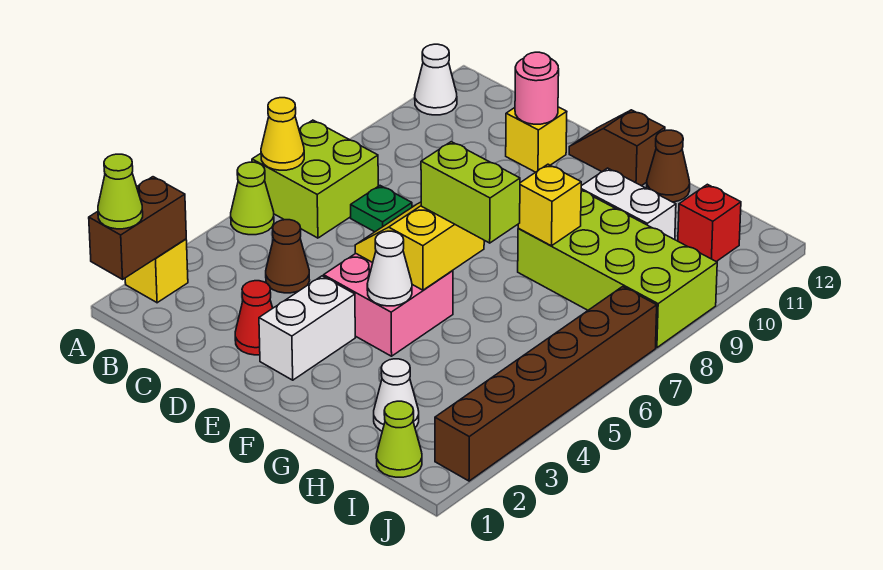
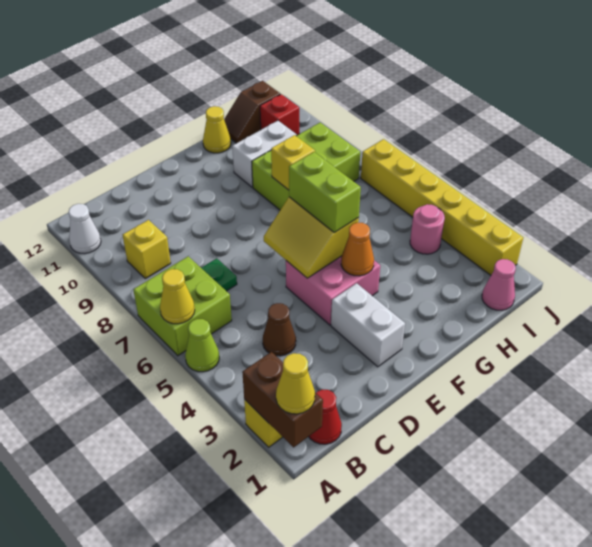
lime 1x1 cone [98,154,143,229] -> yellow 1x1 cone [276,353,315,414]
red 1x1 cone [235,281,273,355] -> red 1x1 cone moved to [309,390,342,444]
yellow 1x1 brick [506,107,567,172] -> yellow 1x1 brick moved to [123,220,171,279]
pink 1x1 round brick [515,52,559,124] -> pink 1x1 round brick moved to [410,204,445,254]
brown 1x2 slope [569,110,665,186] -> brown 1x2 slope moved to [224,81,280,143]
white 1x1 cone [367,231,412,306] -> orange 1x1 cone [341,223,374,276]
lime 1x2 brick [421,142,520,243] -> lime 1x2 brick turned to [289,152,361,233]
lime 2x4 brick [518,190,717,348] -> lime 2x3 brick [252,123,360,210]
brown 1x1 cone [646,130,690,202] -> yellow 1x1 cone [203,106,231,153]
white 1x1 cone [374,359,419,431] -> none
lime 1x1 cone [376,401,422,477] -> pink 1x1 cone [482,259,516,310]
brown 1x6 brick [435,287,657,481] -> yellow 1x6 brick [361,139,523,275]

